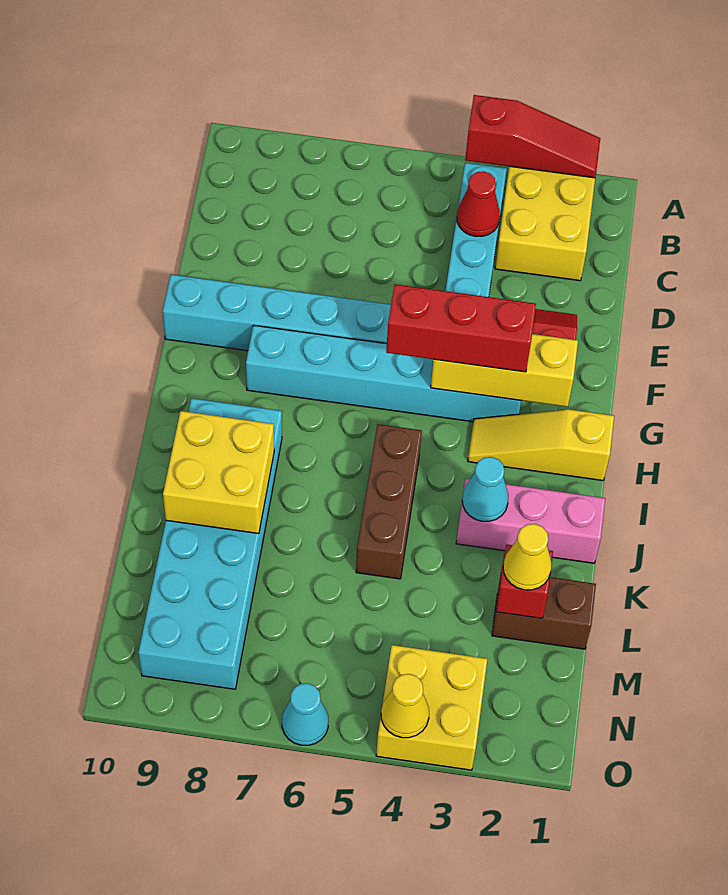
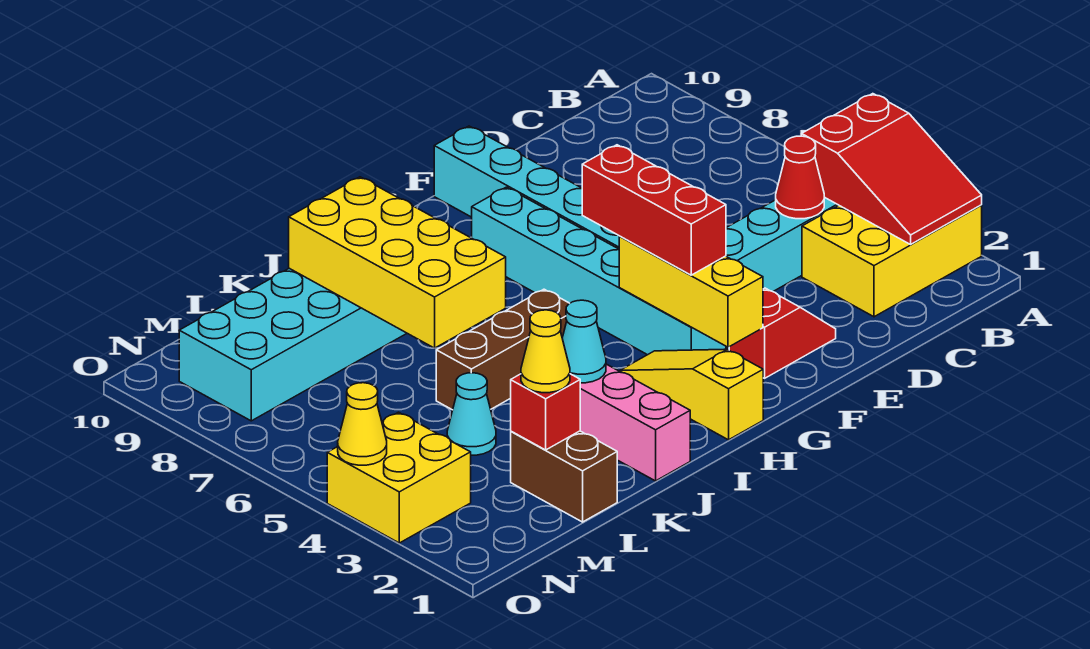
red 1x3 slope [465,95,600,178] -> red 2x3 slope [802,94,982,244]
yellow 2x2 brick [163,411,274,534] -> yellow 2x4 brick [289,177,506,348]
cyan 1x1 cone [282,683,328,745] -> cyan 1x1 cone moved to [447,373,496,455]

